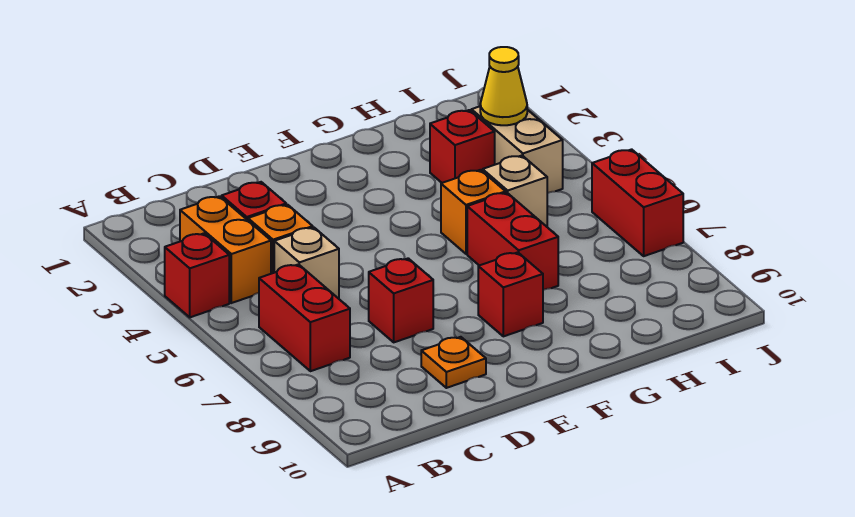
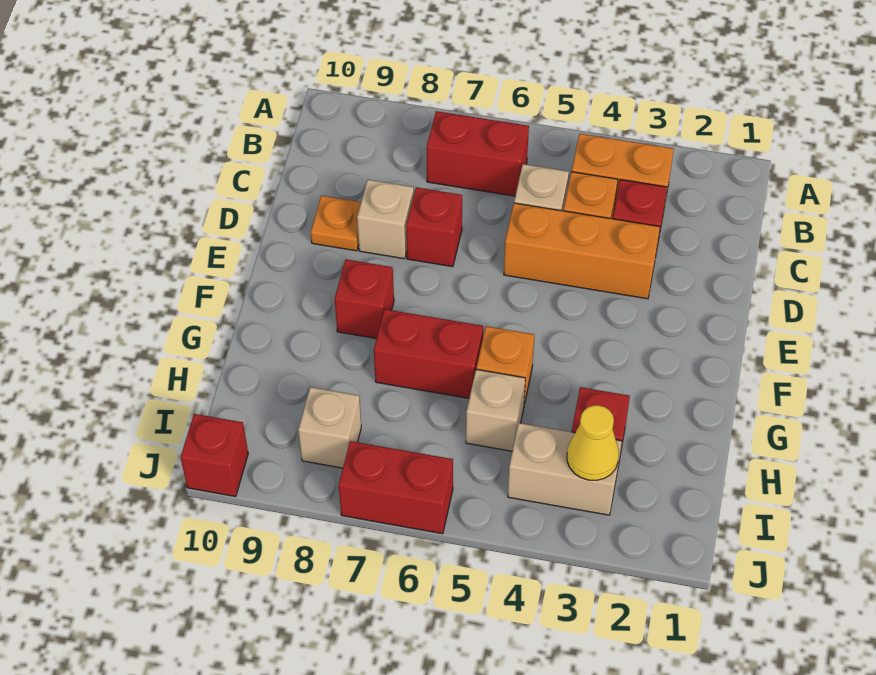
red 1x1 brick [165,233,229,317] -> red 1x1 brick moved to [181,414,248,497]
none -> orange 1x3 brick [504,203,660,299]
none -> tan 1x1 brick [357,180,414,259]
none -> tan 1x1 brick [298,387,361,468]

